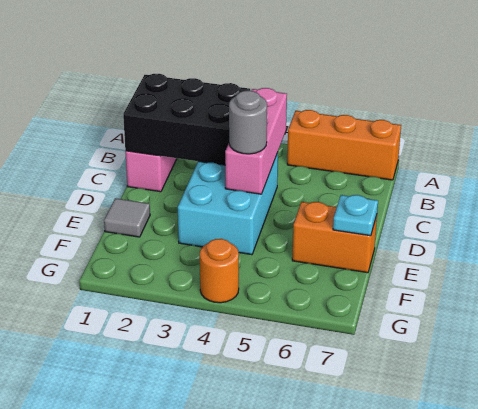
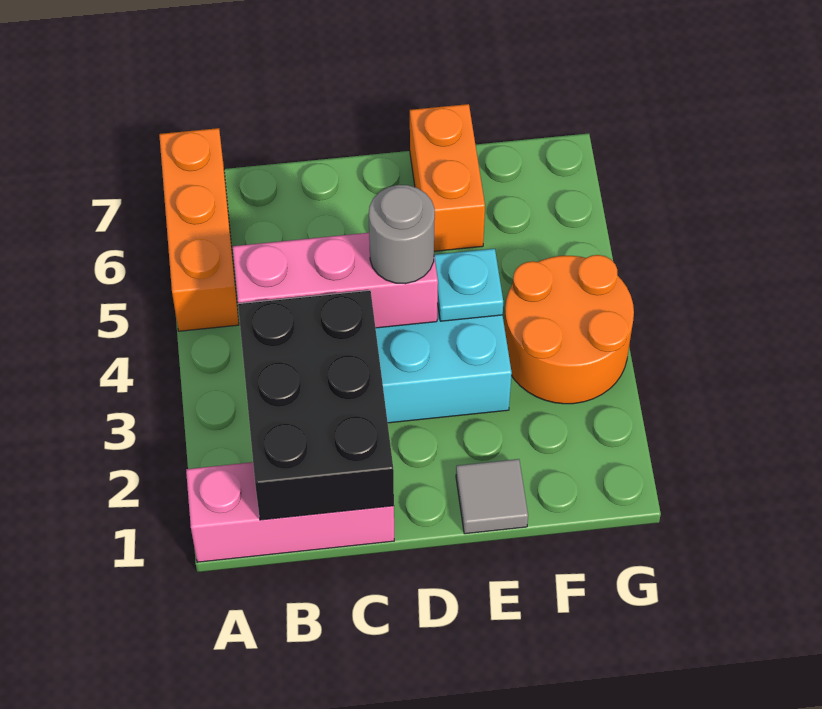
cyan 1x1 plate [333,195,378,236] -> cyan 1x1 plate moved to [434,249,503,321]
orange 1x1 round brick [200,239,239,303] -> orange 2x2 round brick [504,255,634,404]

